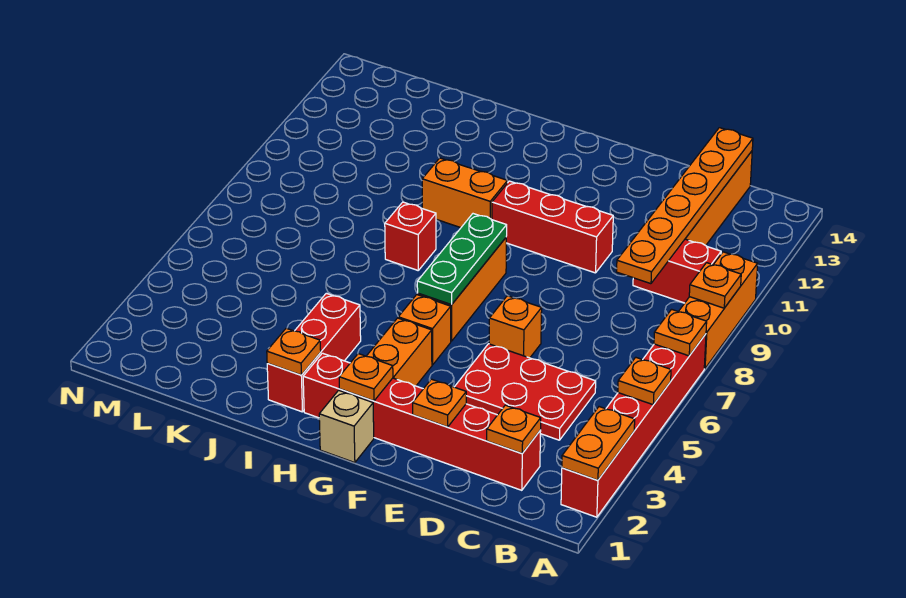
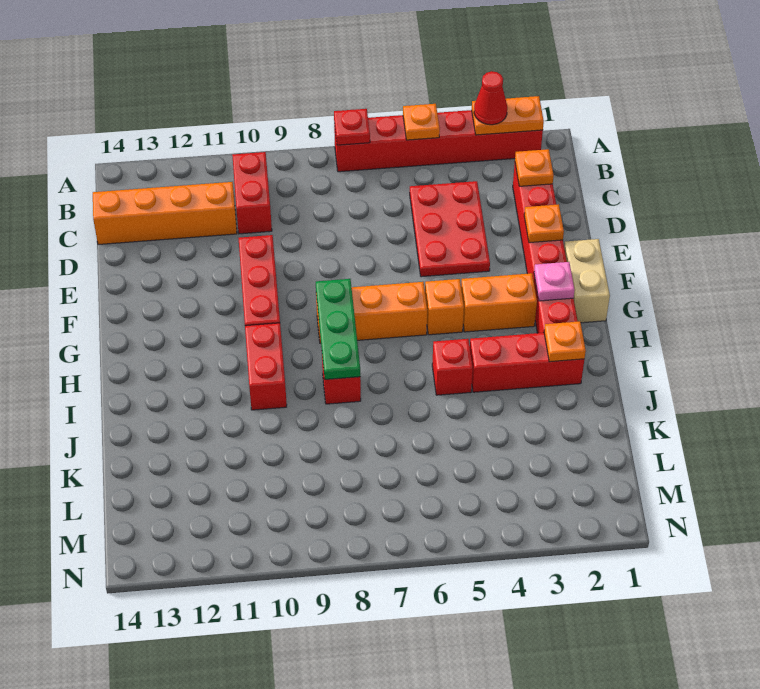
none -> red 1x1 cone [474,71,507,125]
orange 1x1 plate [654,309,707,356] -> red 1x1 plate [334,109,370,145]
orange 1x3 brick [678,252,758,369] -> none
orange 1x1 plate [689,263,741,308] -> none
orange 1x6 plate [617,128,753,284] -> none
orange 1x1 brick [489,296,542,358] -> none
tan 1x1 brick [319,390,374,463] -> tan 1x2 brick [564,239,610,323]
orange 1x1 plate [339,354,393,401] -> pink 1x1 plate [534,262,575,301]
green 1x3 plate [417,214,507,305] -> green 1x3 plate turned to [316,279,360,379]
orange 1x2 brick [422,158,507,228] -> red 1x2 brick [245,323,287,410]
none -> red 1x1 brick [432,339,473,395]

